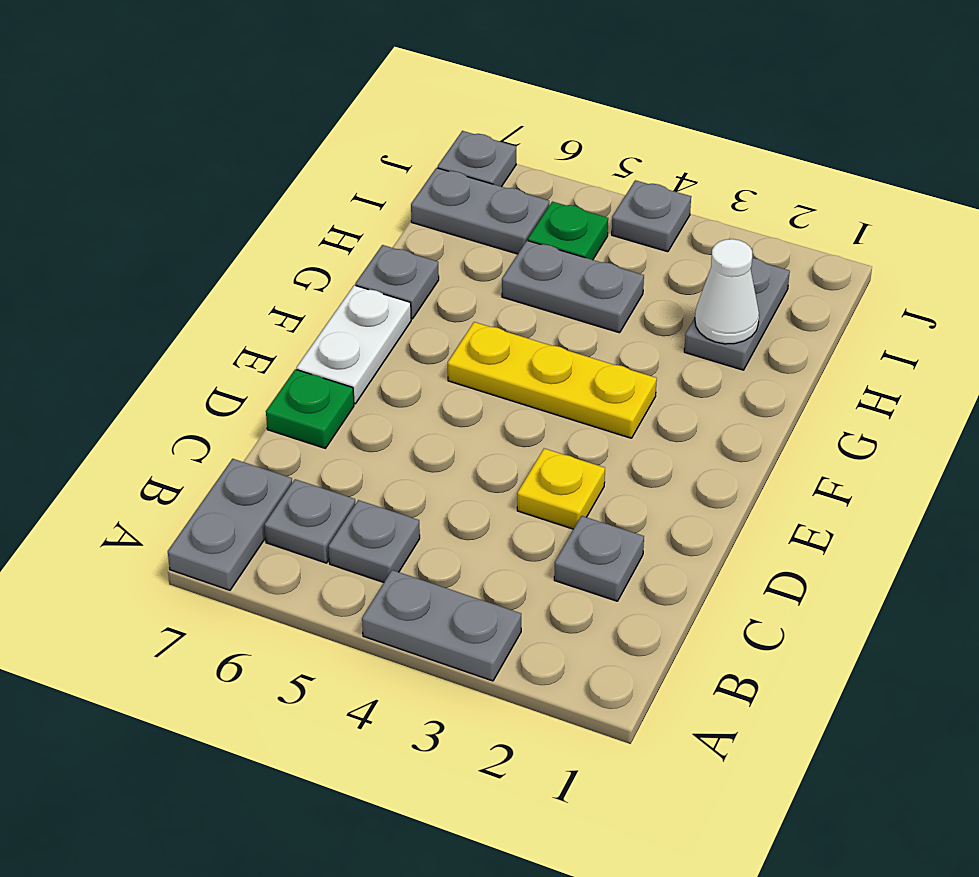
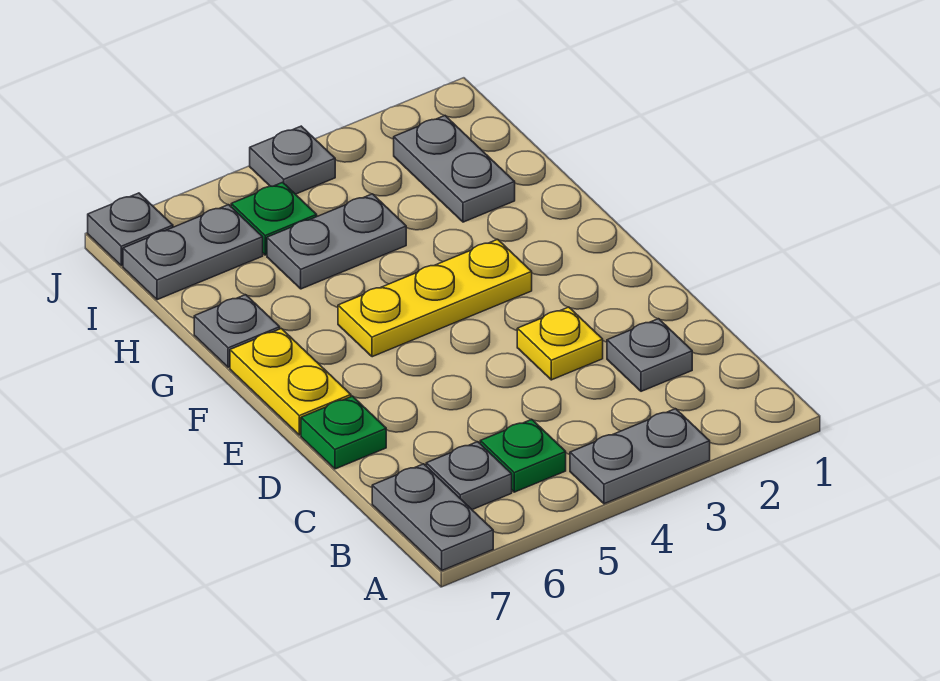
grey 1x1 plate [329,500,420,582] -> green 1x1 plate [480,419,566,492]
white 1x2 plate [297,285,411,404] -> yellow 1x2 plate [230,329,351,435]
white 1x1 cone [695,239,759,344] -> none

